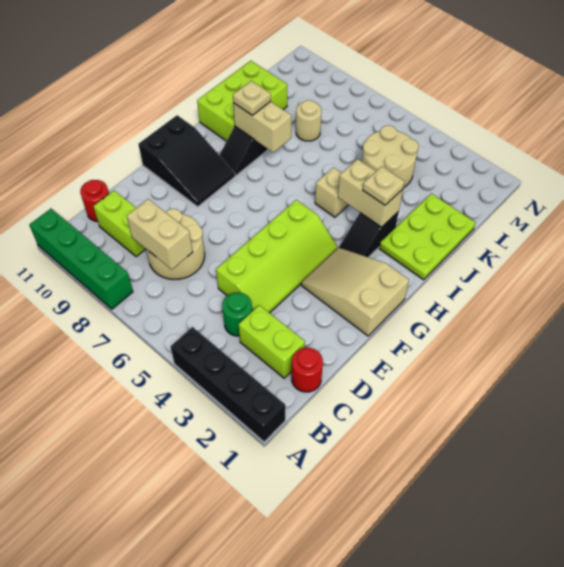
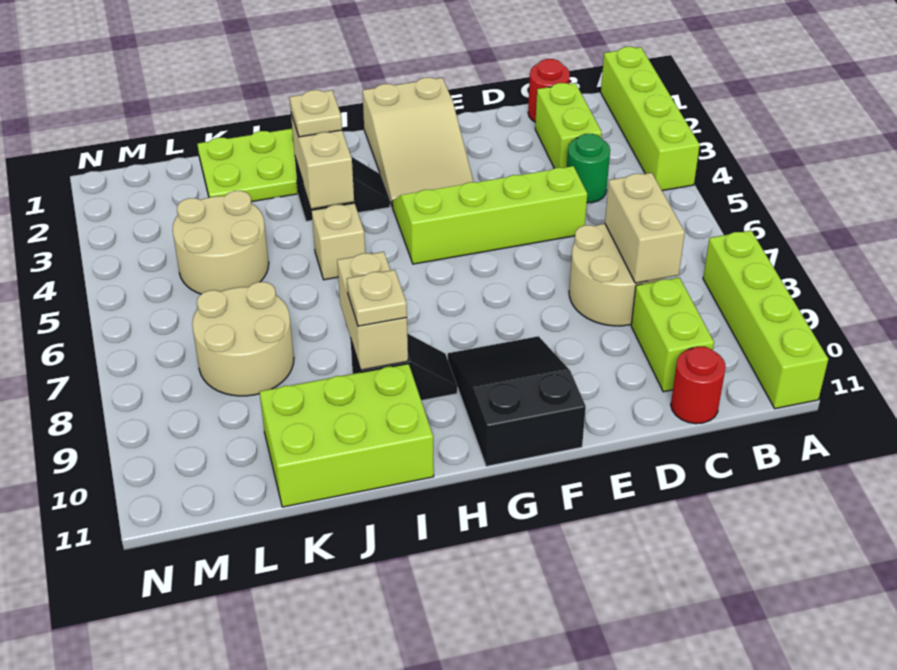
black 1x4 brick [171,327,285,442] -> lime 1x4 brick [601,47,700,191]
green 1x4 brick [29,209,133,309] -> lime 1x4 brick [703,231,828,409]
tan 1x1 round brick [296,100,321,141] -> tan 2x2 round brick [192,282,294,396]

